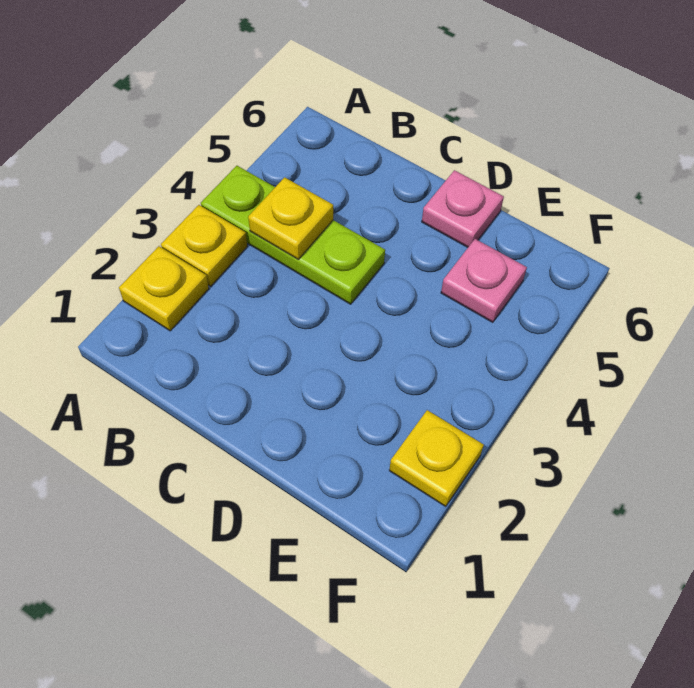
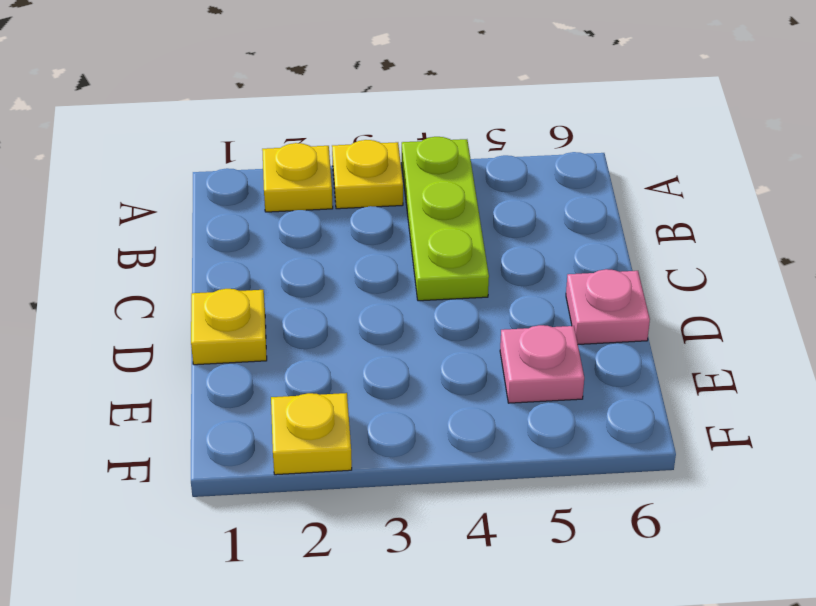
yellow 1x1 plate [248,177,333,259] -> yellow 1x1 plate moved to [191,289,267,365]

